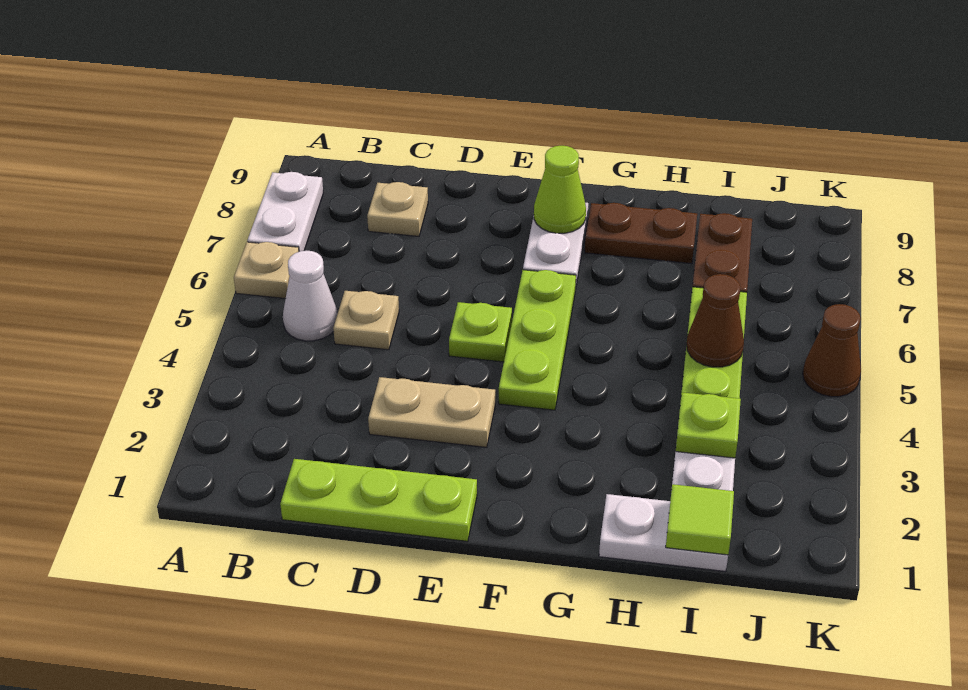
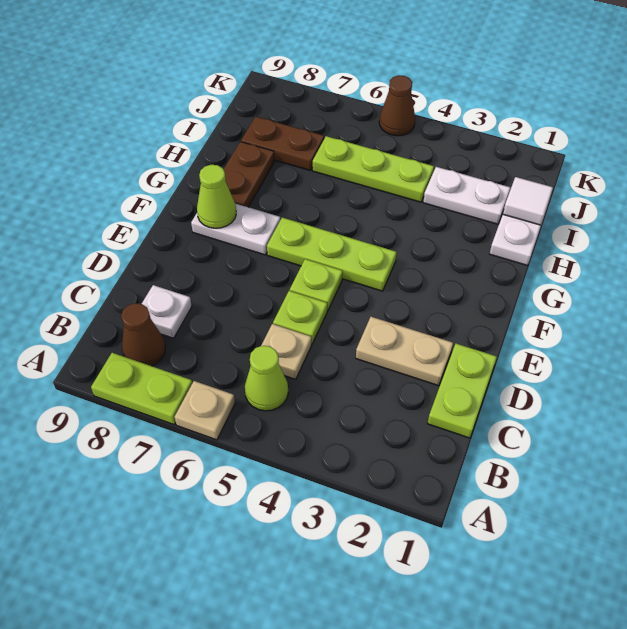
white 1x2 plate [247,172,323,252] -> lime 1x2 plate [91,353,192,425]
white 1x1 cone [283,251,338,341] -> lime 1x1 cone [245,346,288,411]
lime 1x3 plate [280,459,477,541] -> lime 1x2 plate [427,344,497,438]
tan 1x1 plate [367,182,428,236] -> white 1x1 plate [142,285,192,338]
tan 1x2 plate [368,377,495,447] -> tan 1x2 plate turned to [356,317,453,386]
lime 1x1 tile [666,484,734,555] -> white 1x1 tile [503,177,553,225]
lime 1x1 plate [676,392,741,458] -> lime 1x1 plate moved to [273,291,327,344]
brown 1x1 cone [687,274,744,367] -> brown 1x1 cone moved to [121,303,165,366]

